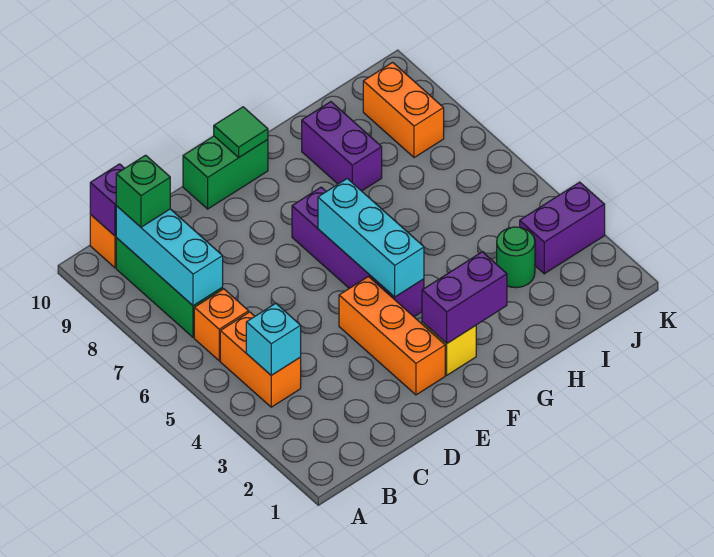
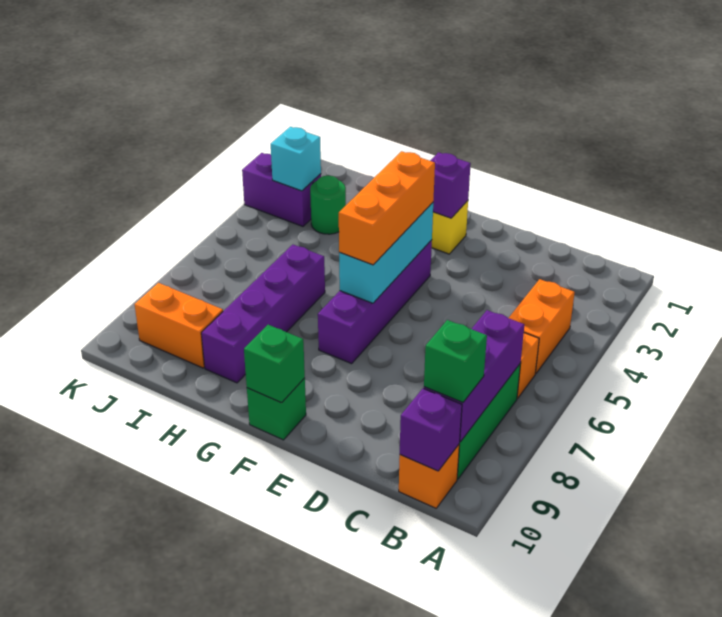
cyan 1x1 brick [246,303,301,375] -> cyan 1x1 brick moved to [271,127,321,191]
cyan 1x3 brick [116,206,223,306] -> purple 1x3 brick [424,310,524,442]
orange 1x3 brick [339,277,445,395] -> orange 1x3 brick moved to [339,151,435,265]
green 1x2 brick [183,136,268,209] -> green 1x1 brick [247,378,306,440]
purple 1x2 brick [422,252,507,343] -> purple 1x1 brick [430,152,471,218]
green 1x1 tile [214,107,268,157] -> green 1x1 brick [244,325,305,403]
purple 1x2 brick [302,102,382,191] -> purple 1x4 brick [201,245,325,383]
orange 1x2 brick [363,62,444,158] -> orange 1x2 brick turned to [135,283,223,368]

